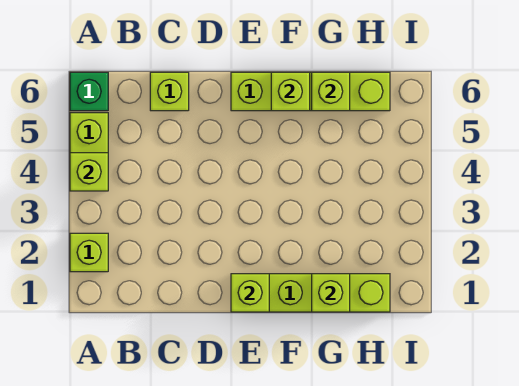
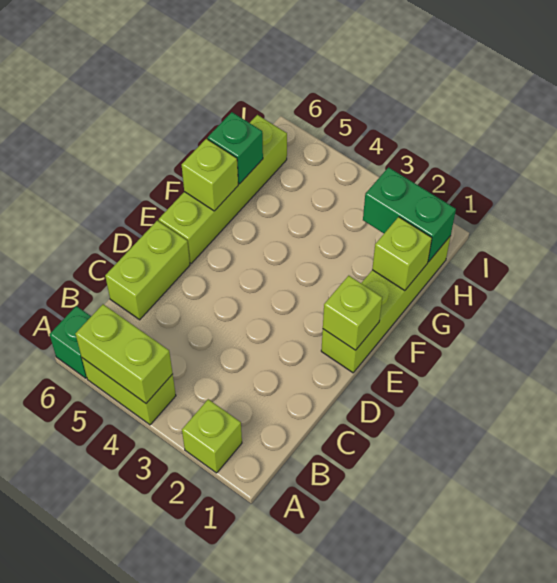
lime 1x1 brick [70,153,108,191] -> lime 1x2 brick [75,304,173,403]
lime 1x1 brick [150,72,189,111] -> lime 1x2 brick [105,221,190,320]
lime 1x1 brick [312,72,350,111] -> green 1x1 brick [208,112,263,184]
none -> green 1x2 brick [363,167,456,262]

